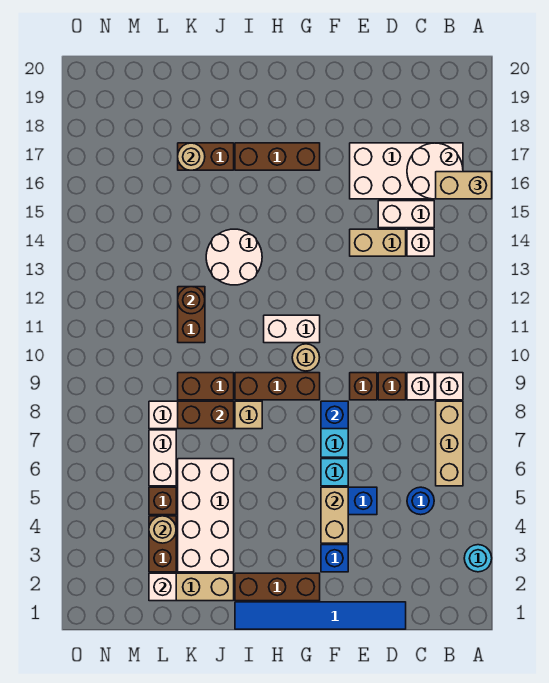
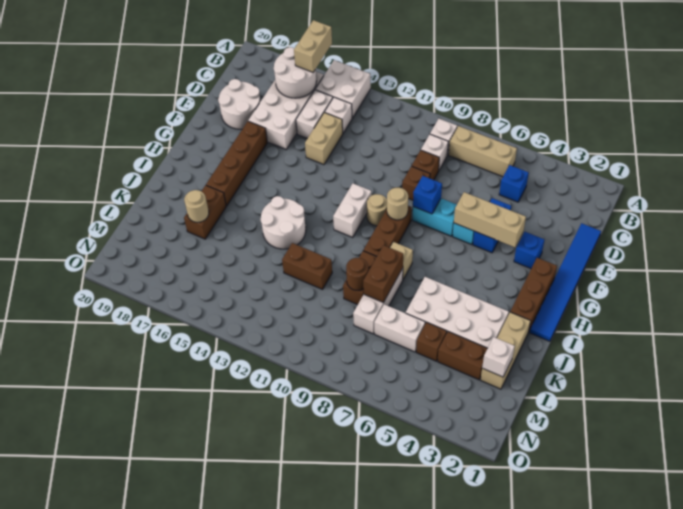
cyan 1x1 round brick [464,545,492,572] -> none
none -> white 2x2 brick [315,60,371,118]
blue 1x1 round brick [407,487,434,515] -> blue 1x1 brick [499,165,529,202]
none -> white 2x2 round brick [218,79,261,129]
tan 1x2 brick [321,487,348,543] -> tan 1x3 brick [454,192,526,247]
brown 1x3 brick [235,143,320,170] -> brown 1x4 brick [206,121,267,206]
brown 1x1 round brick [178,287,205,314] -> brown 1x1 round brick moved to [346,258,368,290]
tan 1x1 round brick [149,516,176,543] -> tan 1x1 round brick moved to [387,187,408,220]

